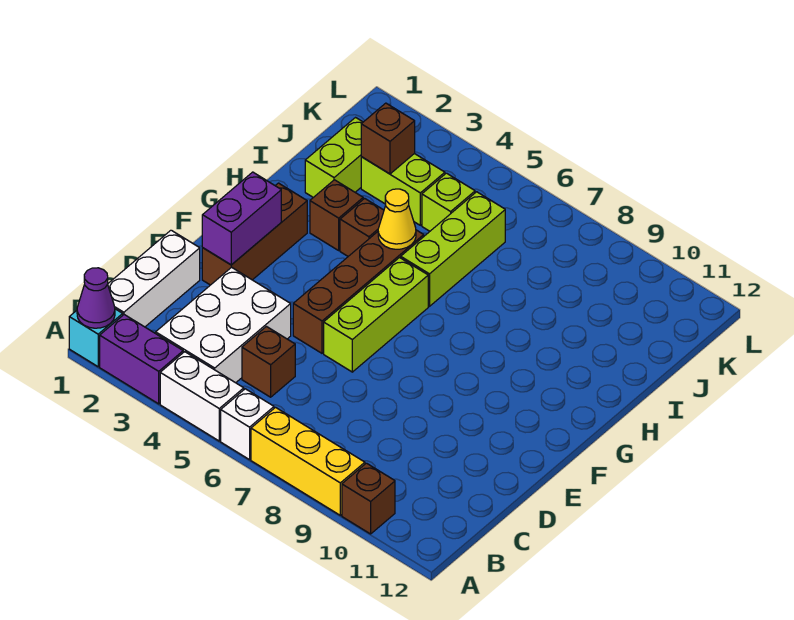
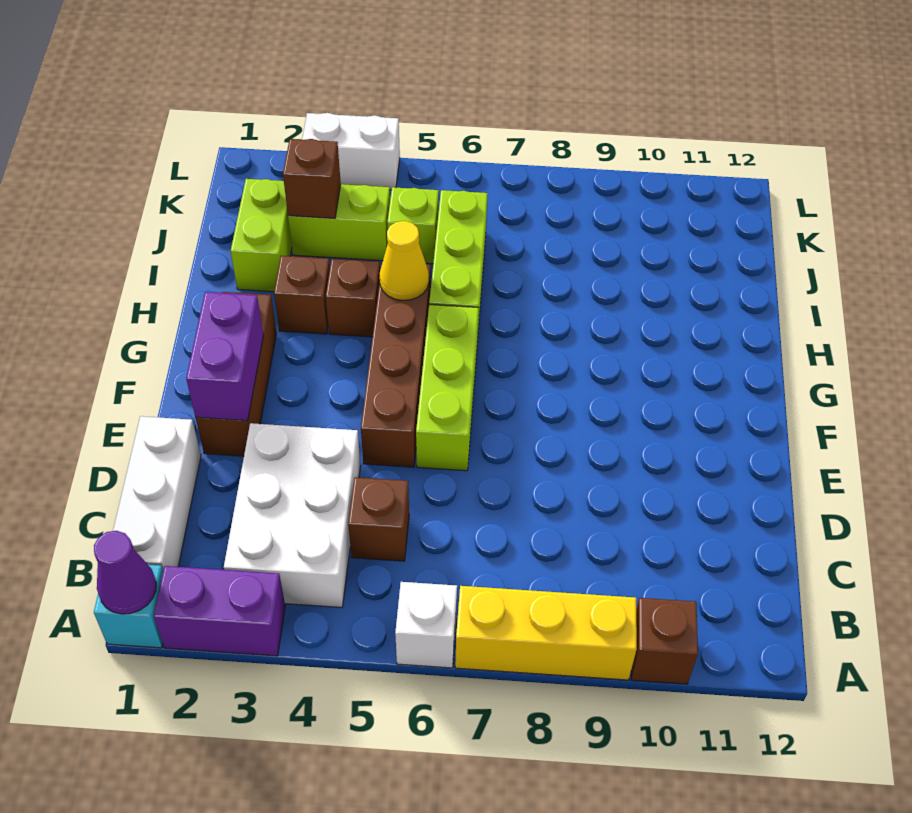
white 1x2 brick [160,352,244,441] -> white 1x2 brick moved to [302,113,400,190]

